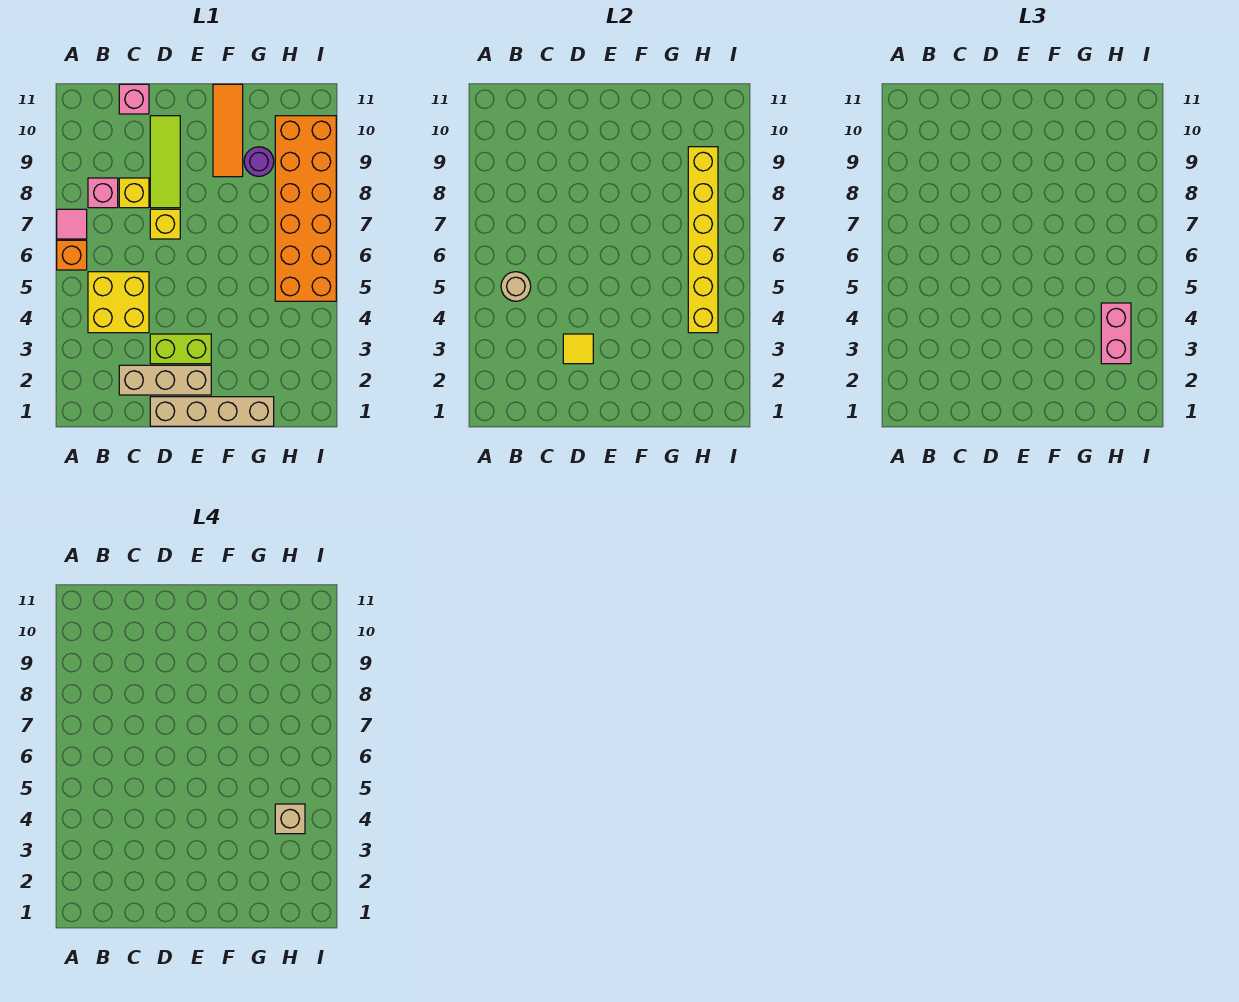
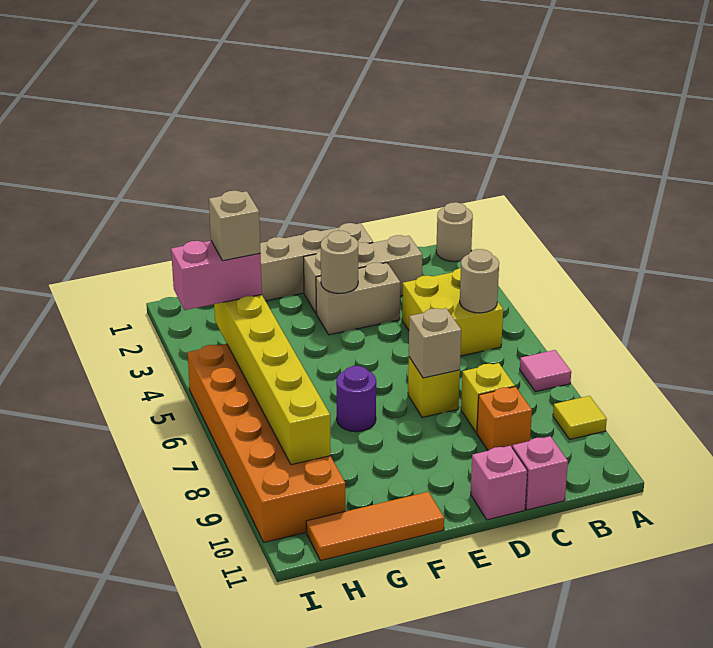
none -> tan 1x1 round brick [436,202,473,262]
orange 1x1 brick [57,240,87,270] -> orange 1x1 brick moved to [477,387,532,451]
pink 1x1 brick [88,178,118,208] -> pink 1x1 brick moved to [471,446,528,520]
lime 1x2 brick [150,334,211,364] -> tan 1x2 brick [316,263,400,335]
yellow 1x1 tile [563,334,593,364] -> yellow 1x1 tile moved to [553,396,607,439]
none -> tan 1x1 brick [409,308,461,378]
lime 1x3 tile [150,116,180,208] -> none
none -> tan 1x1 round brick [321,231,358,293]
orange 1x3 tile [213,84,243,177] -> orange 1x3 tile turned to [306,492,444,561]
purple 1x1 round brick [244,147,274,176] -> purple 1x1 round brick moved to [336,366,376,432]
pink 1x2 brick [1101,303,1131,364] -> pink 1x2 brick turned to [171,241,262,310]

